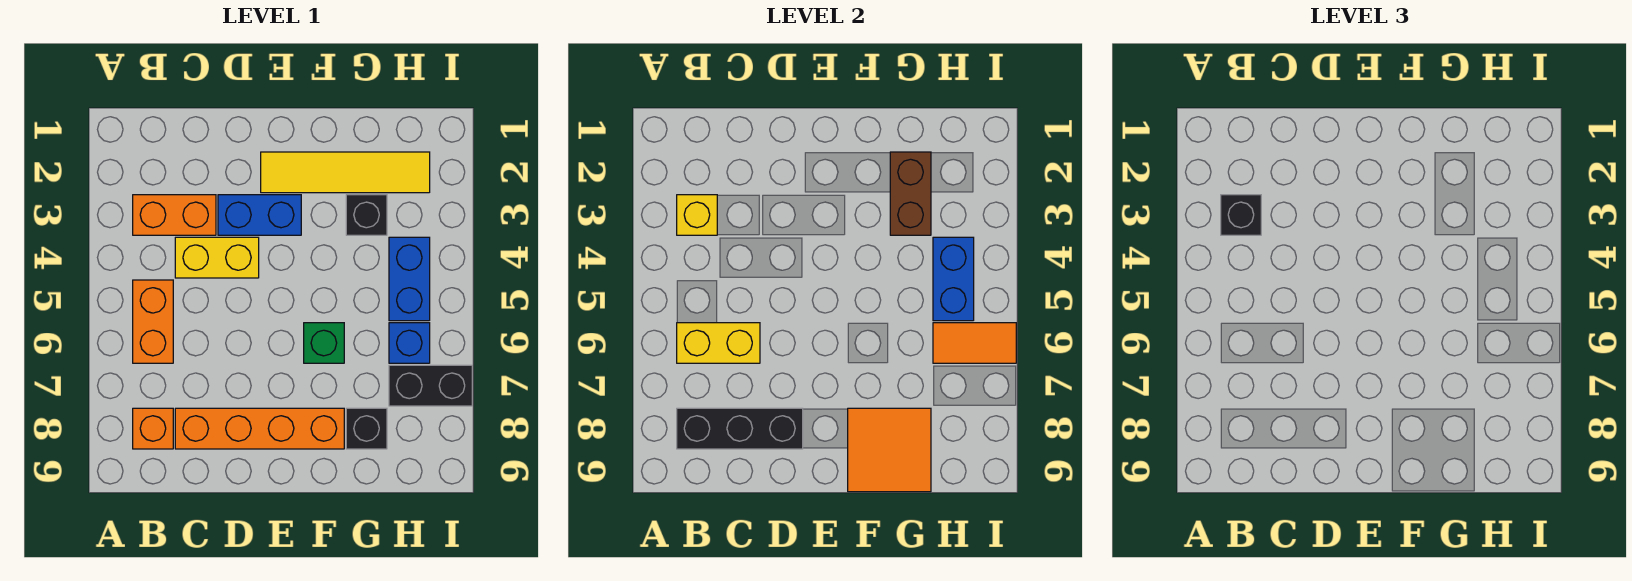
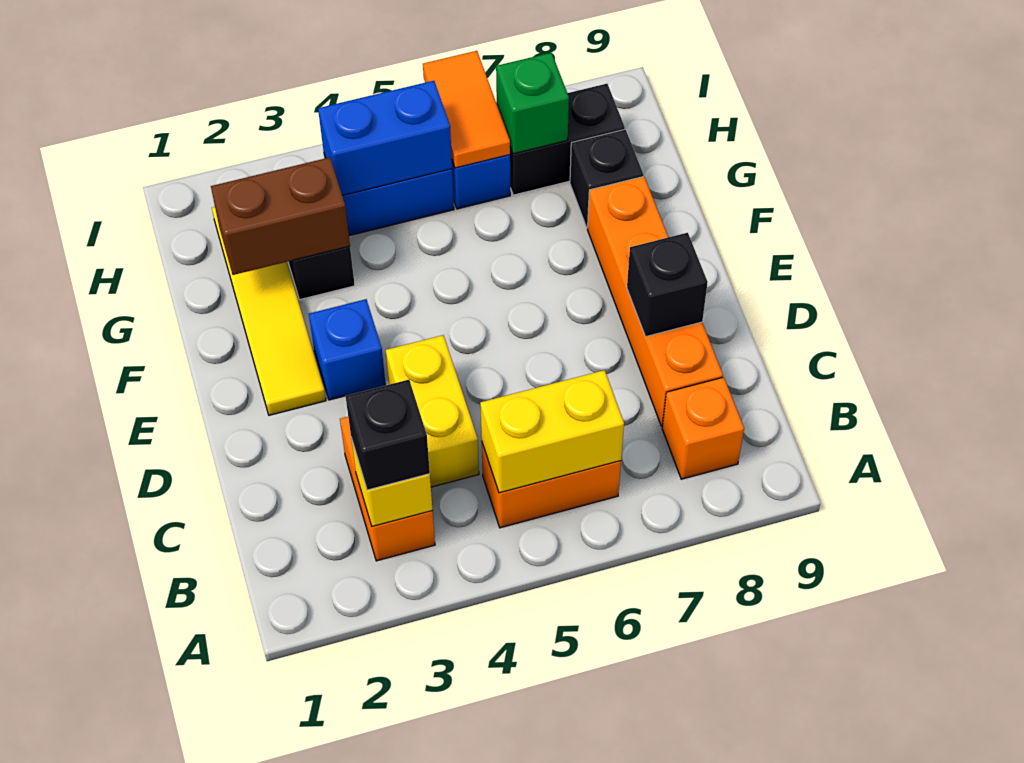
yellow 1x2 brick [677,323,760,363] -> yellow 1x2 brick turned to [480,370,624,493]
black 1x3 brick [677,408,803,449] -> black 1x1 brick [627,233,708,337]
blue 1x2 brick [218,195,301,235] -> blue 1x1 brick [309,299,386,400]
green 1x1 brick [304,323,344,363] -> green 1x1 brick moved to [496,53,569,154]
orange 2x2 tile [848,408,931,492] -> none
black 1x2 brick [389,365,472,406] -> black 1x2 brick turned to [510,84,625,195]

